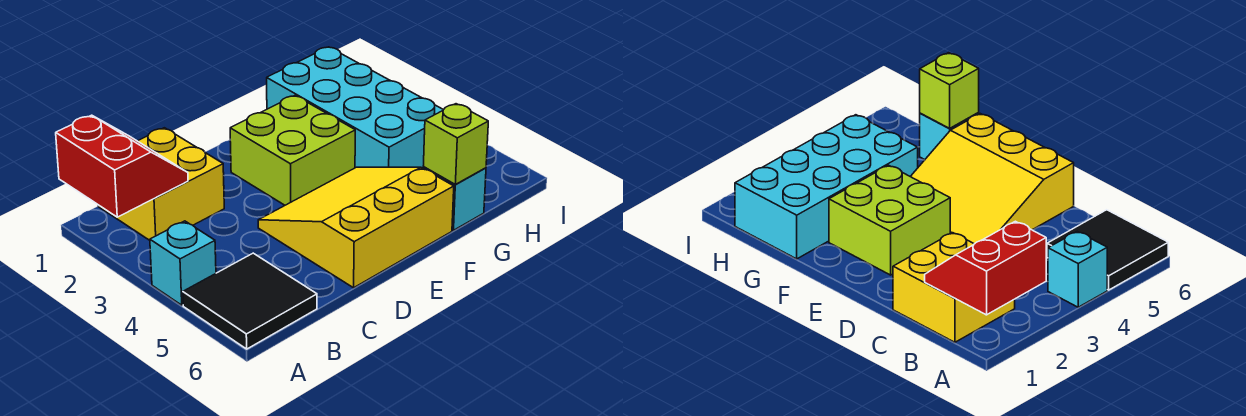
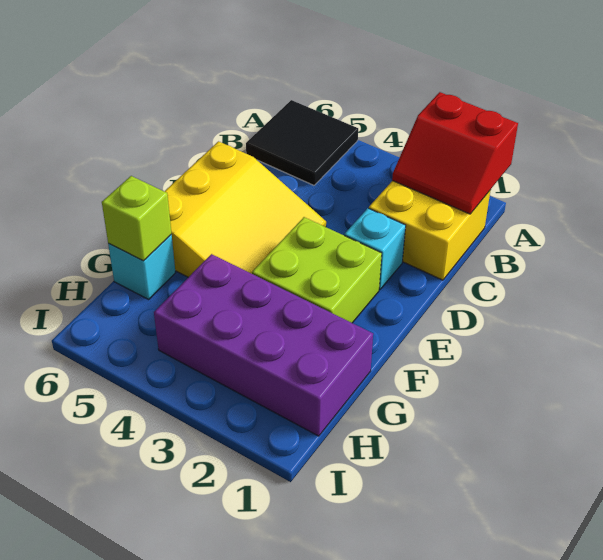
cyan 1x1 brick [150,221,216,305] -> cyan 1x1 brick moved to [344,208,406,290]
cyan 2x4 brick [267,47,443,168] -> purple 2x4 brick [154,254,373,436]

